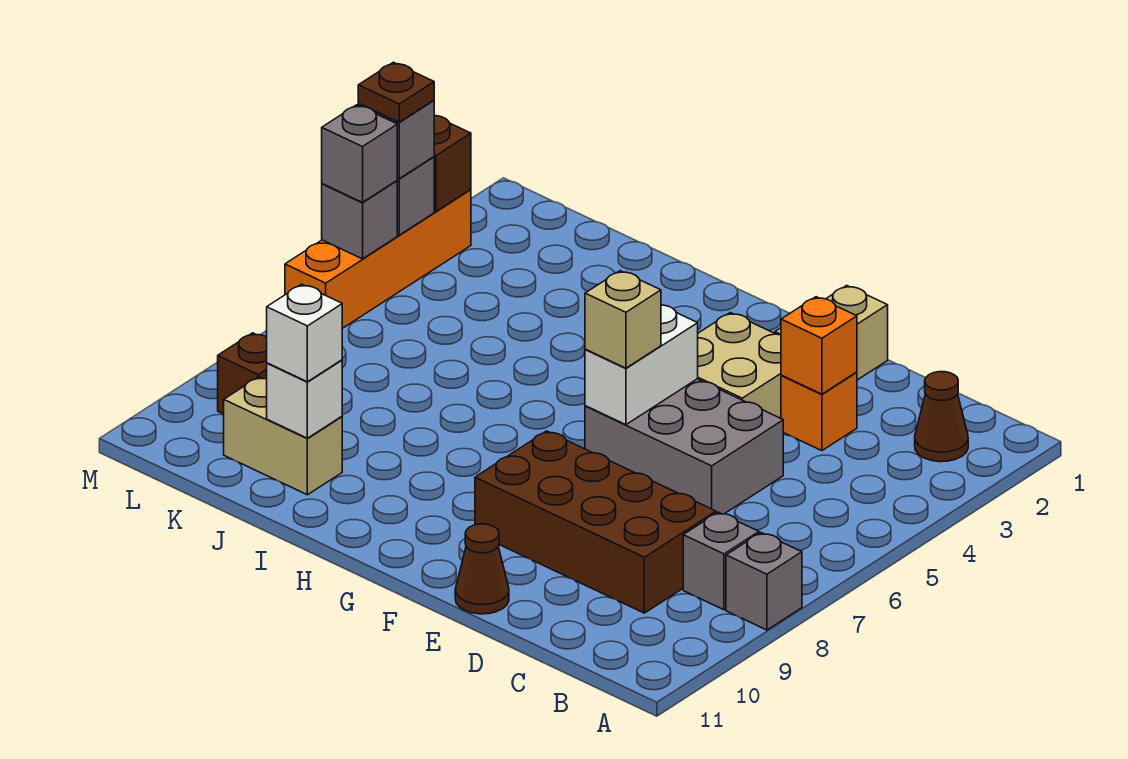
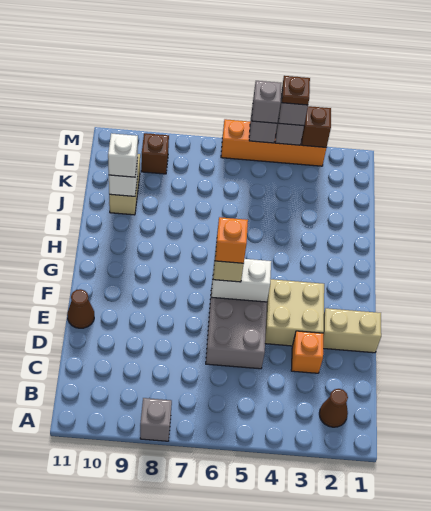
grey 1x1 brick [683,512,759,610] -> none
brown 2x4 brick [475,431,716,613] -> none
orange 1x1 brick [781,297,857,394] -> orange 1x1 brick moved to [215,217,248,263]

